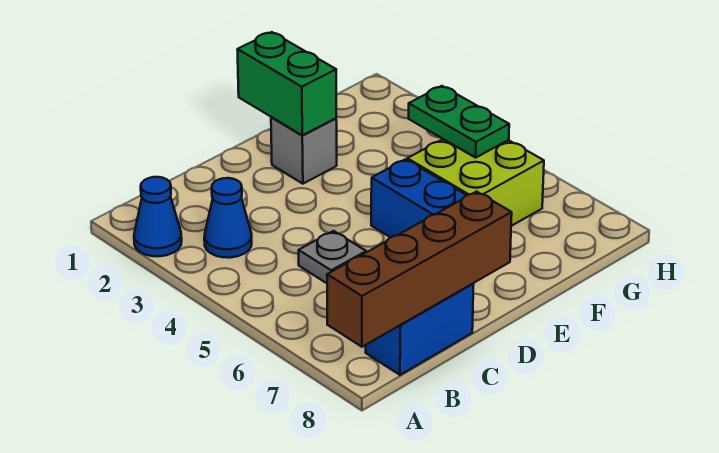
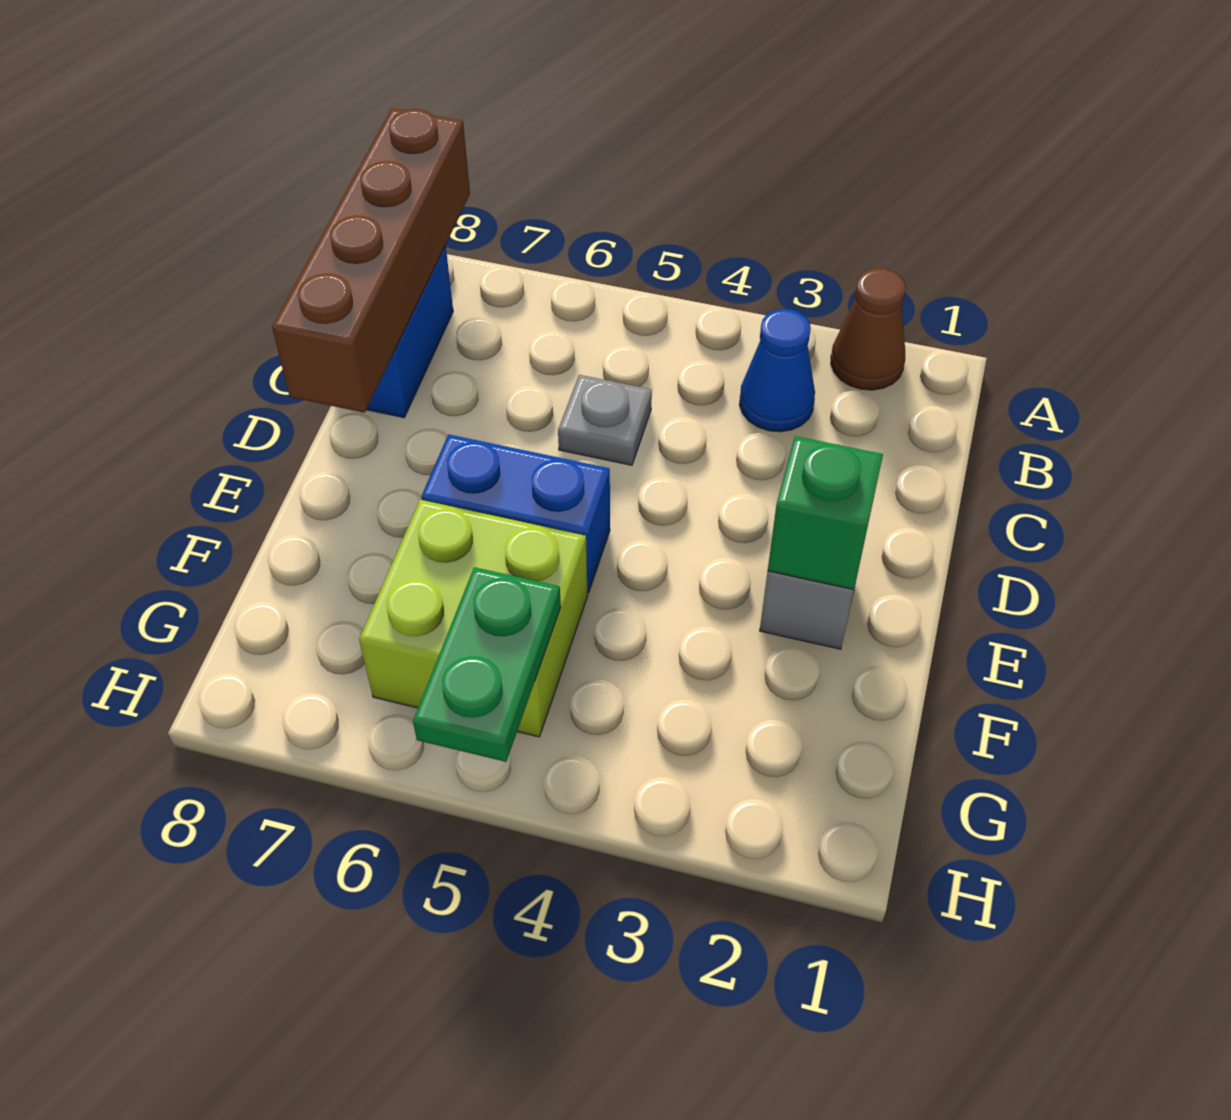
blue 1x1 cone [134,177,182,256] -> brown 1x1 cone [831,268,906,390]
green 1x2 brick [237,32,336,135] -> green 1x1 brick [768,436,883,590]
green 1x2 plate [409,86,509,158] -> green 1x2 plate turned to [413,567,561,762]

